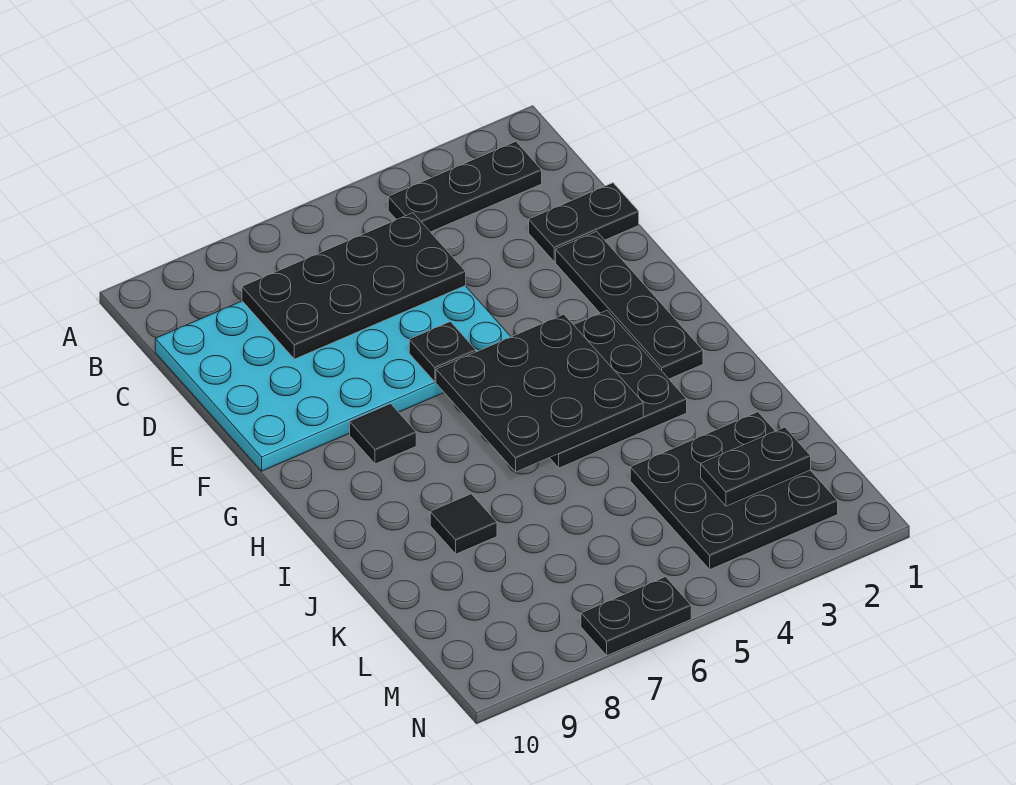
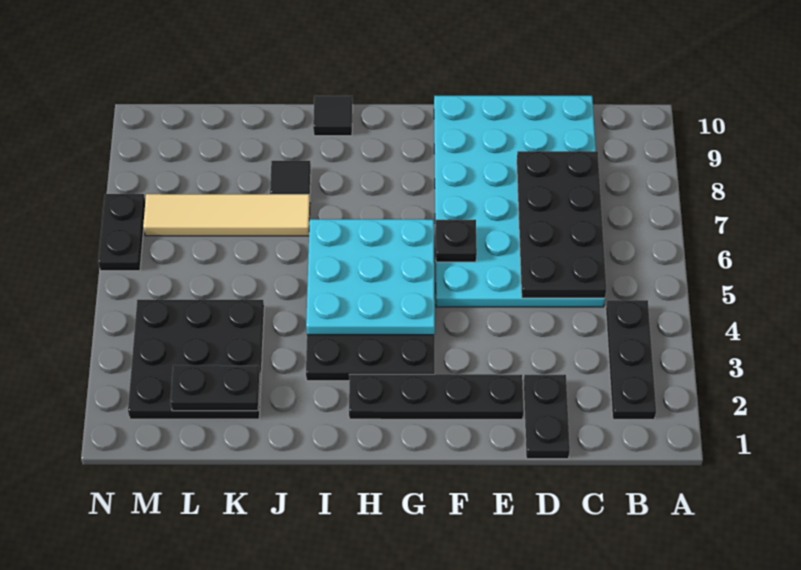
black 3x3 plate [436,314,643,472] -> cyan 3x3 plate [306,219,435,335]
black 1x1 tile [350,404,416,464] -> black 1x1 tile moved to [313,96,353,136]
none -> tan 1x4 tile [143,194,310,236]
black 1x2 plate [701,427,811,506] -> black 1x2 plate turned to [170,365,260,411]

